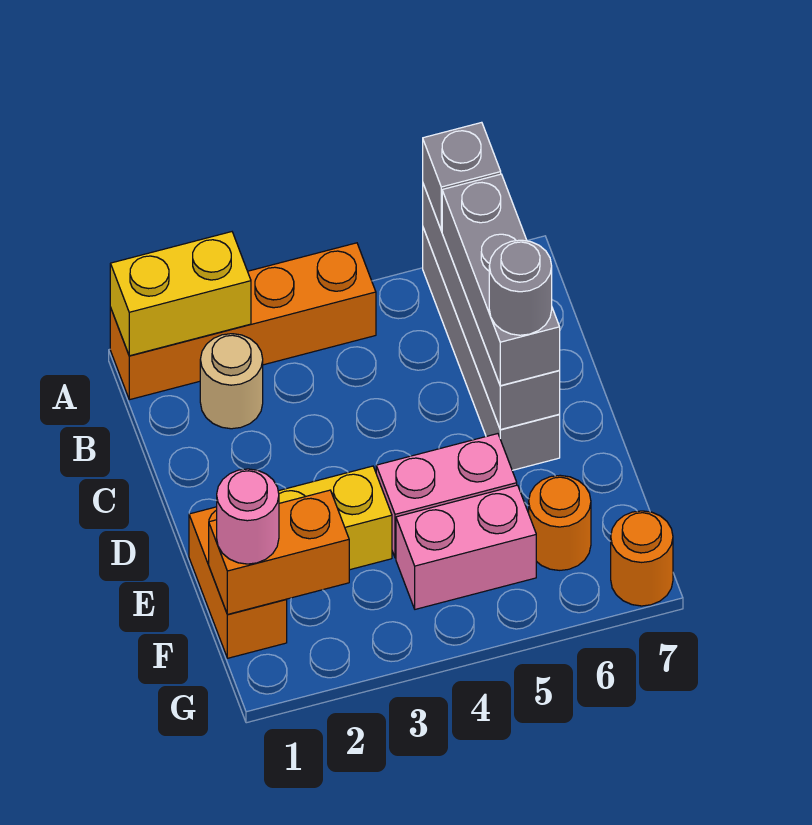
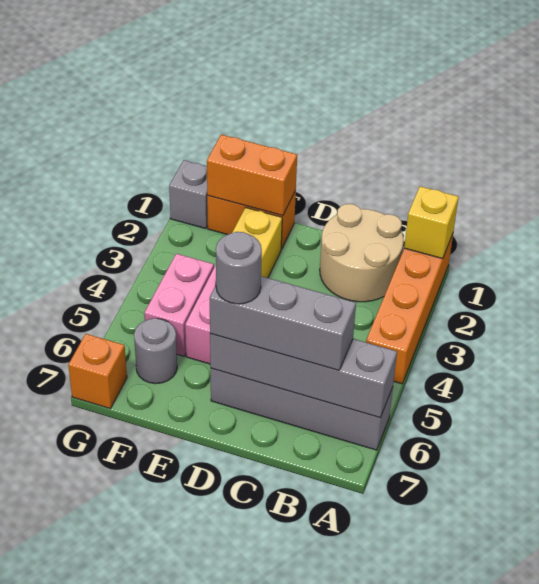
yellow 1x2 brick [110,232,251,356] -> yellow 1x1 brick [404,186,459,259]
grey 1x1 brick [423,122,501,230] -> grey 1x1 brick moved to [169,160,208,229]
tan 1x1 round brick [200,334,263,429] -> tan 2x2 round brick [320,204,404,302]
orange 1x2 brick [209,490,349,614] -> orange 1x2 brick turned to [207,135,297,216]
pink 1x1 round brick [217,469,279,564] -> none
orange 1x1 round brick [529,475,591,570] -> grey 1x1 round brick [134,318,177,384]
orange 1x1 round brick [611,511,673,606] -> orange 1x1 brick [68,334,127,409]

